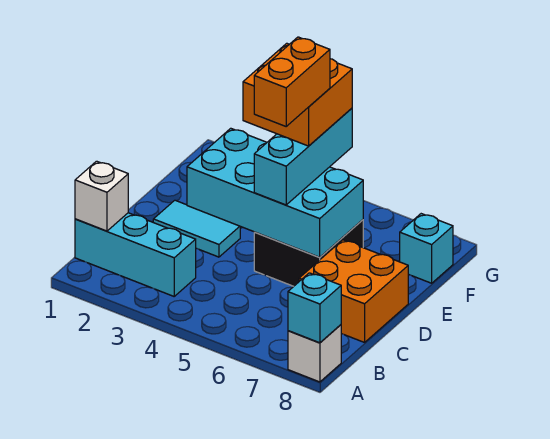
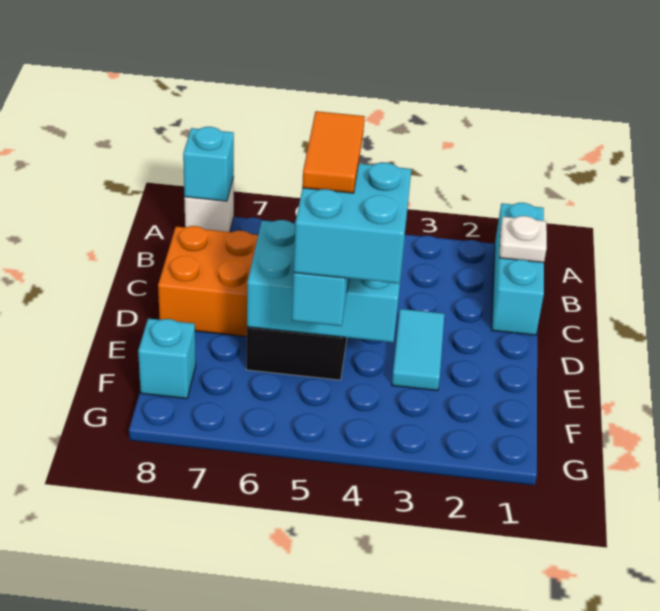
cyan 1x3 brick [75,213,196,296] -> cyan 1x3 brick turned to [492,203,544,335]
white 1x1 brick [75,161,128,231] -> white 1x1 plate [499,216,547,263]
cyan 1x2 tile [153,200,240,257] -> cyan 1x2 tile turned to [392,309,444,391]
cyan 2x4 brick [187,128,363,257] -> cyan 2x3 brick [247,220,405,342]
orange 1x2 brick [254,37,330,126] -> orange 1x2 tile [302,111,365,193]
orange 2x2 brick [243,43,352,146] -> cyan 2x2 brick [294,163,411,284]

